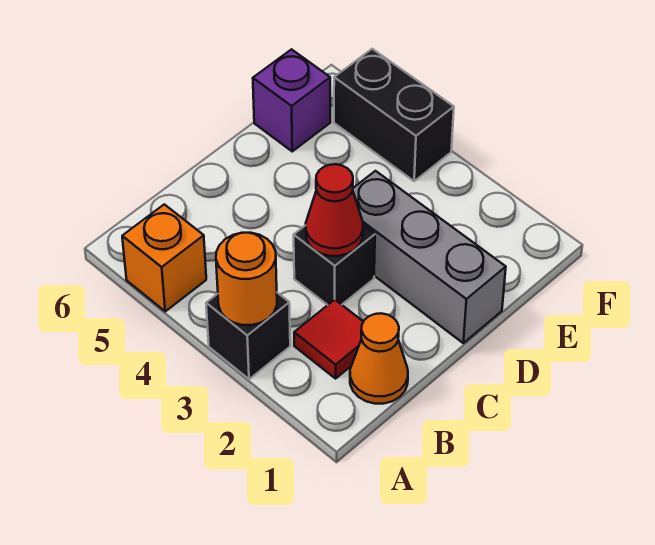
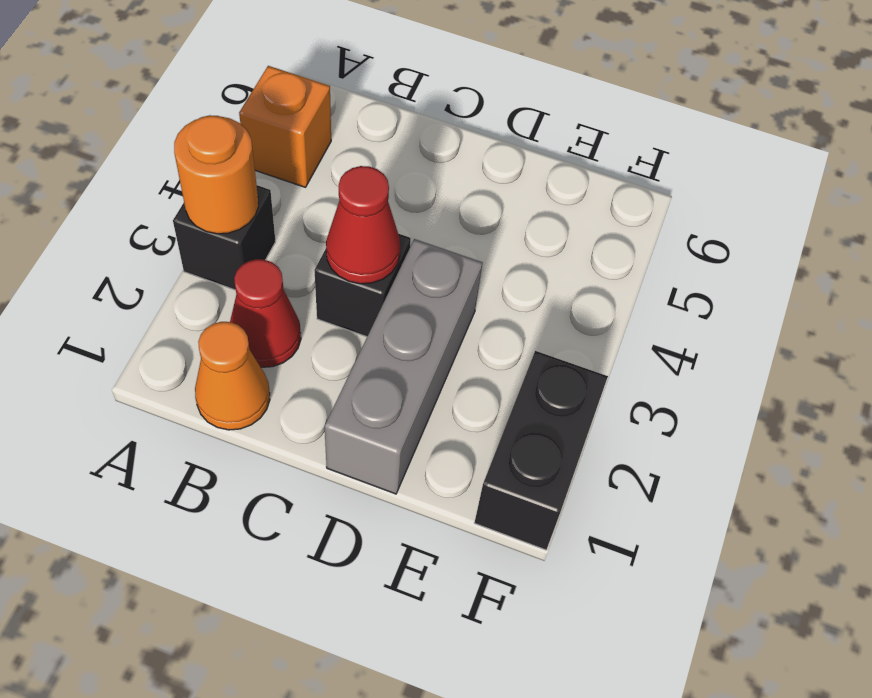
red 1x1 tile [294,300,363,379] -> red 1x1 cone [230,259,301,367]
purple 1x1 brick [253,49,330,151] -> none
black 1x2 brick [334,49,454,181] -> black 1x2 brick moved to [474,351,608,550]

